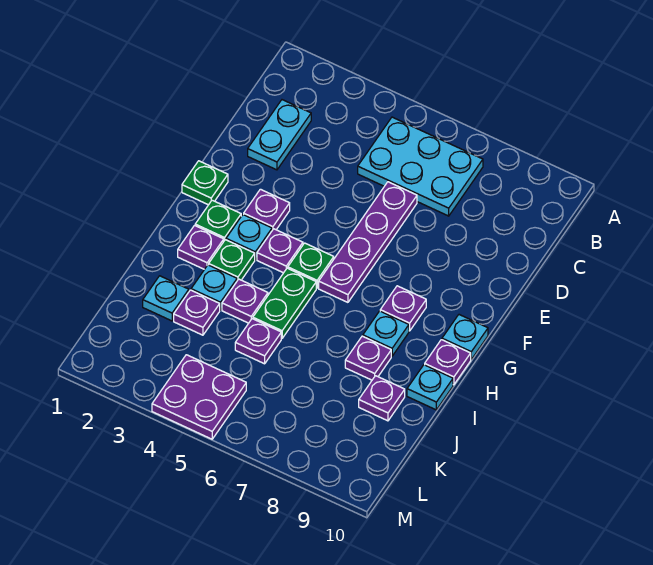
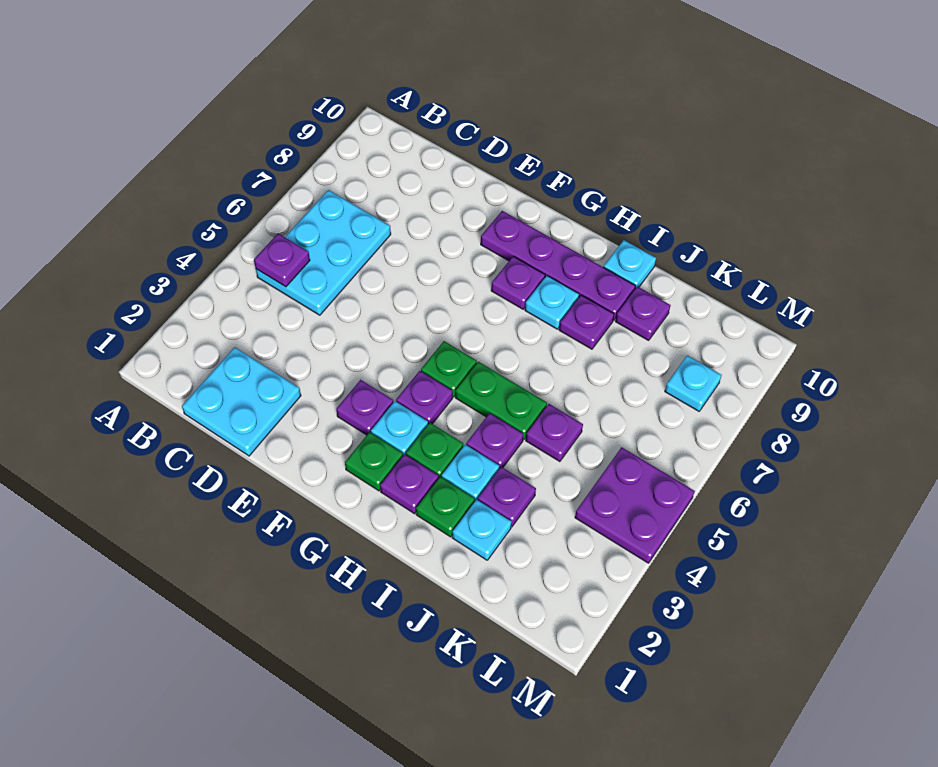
cyan 1x2 plate [248,100,311,170] -> cyan 2x2 plate [182,347,301,456]
purple 1x4 plate [319,182,417,302] -> purple 1x4 plate moved to [481,211,635,320]
green 1x1 plate [182,161,228,205] -> green 1x1 plate moved to [416,477,475,537]
cyan 1x1 plate [442,315,488,359] -> cyan 1x1 plate moved to [665,355,722,411]
purple 1x1 plate [425,340,471,385] -> purple 1x1 plate moved to [254,234,310,287]

